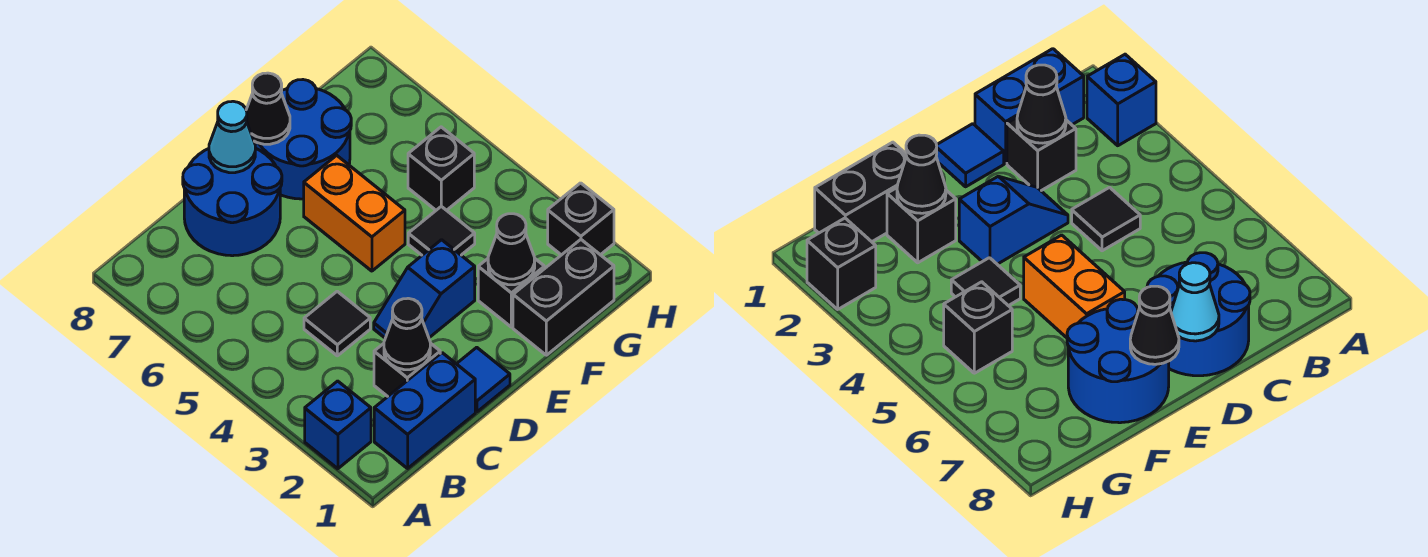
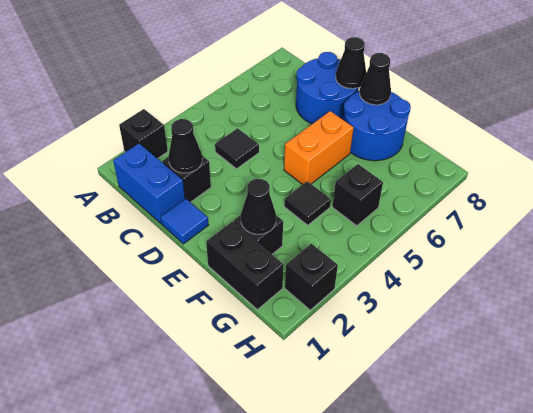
blue 1x1 brick [305,381,371,469] -> black 1x1 brick [119,109,168,159]
blue 1x2 slope [374,240,475,338] -> none
cyan 1x1 cone [209,101,255,173] -> black 1x1 cone [336,37,366,89]

